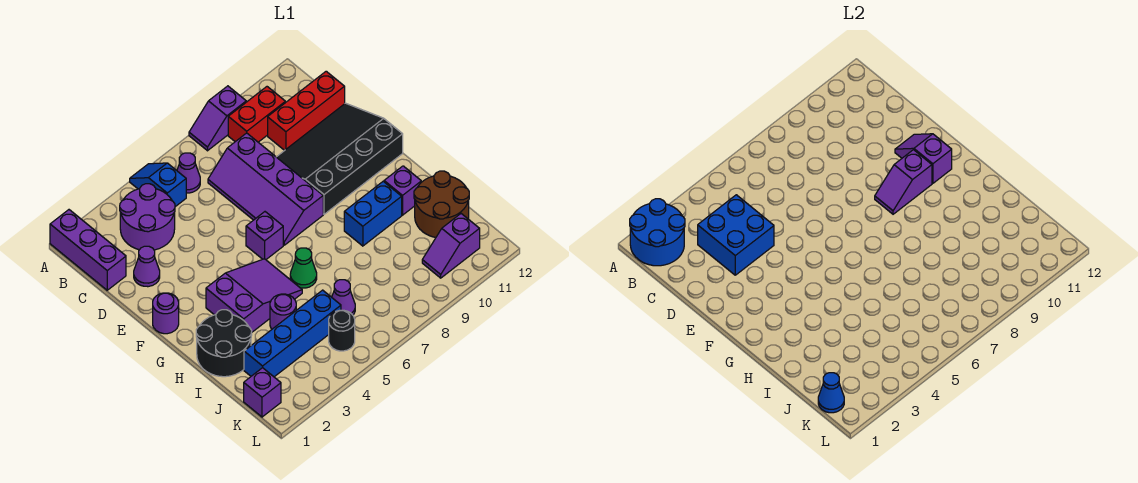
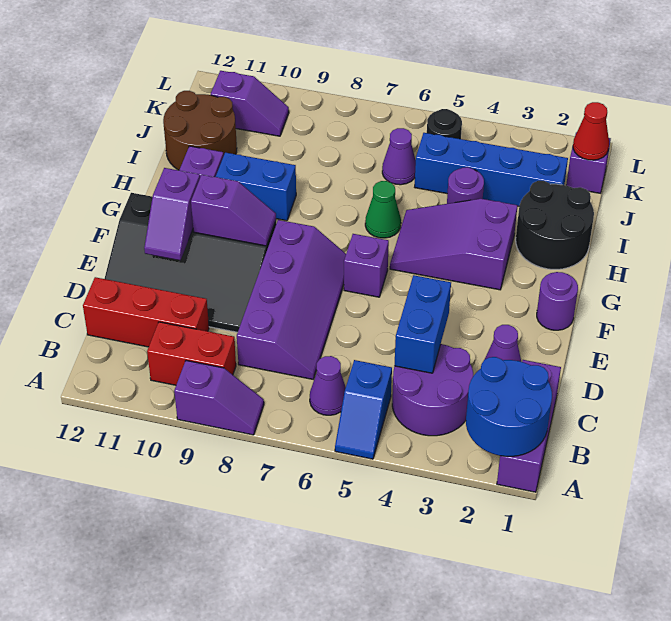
blue 2x2 brick [698,195,774,275] -> blue 1x2 brick [394,275,451,373]
blue 1x1 cone [818,373,844,413] -> red 1x1 cone [573,102,609,160]

